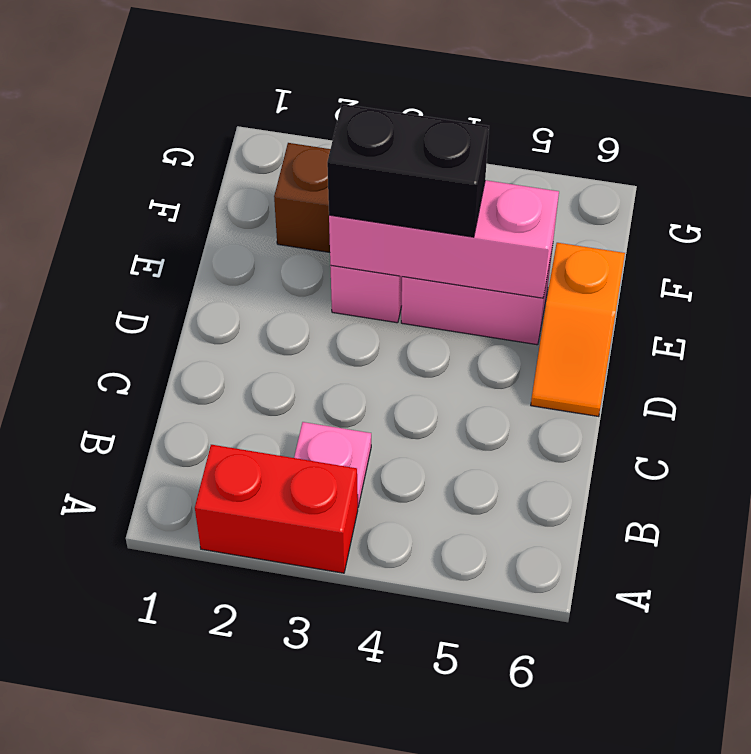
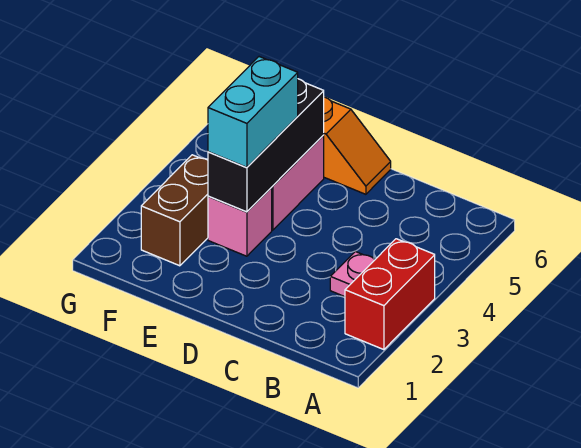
pink 1x3 brick [329,180,559,298] -> black 1x3 brick [208,79,324,212]
black 1x2 brick [327,104,489,237] -> cyan 1x2 brick [208,57,298,168]

